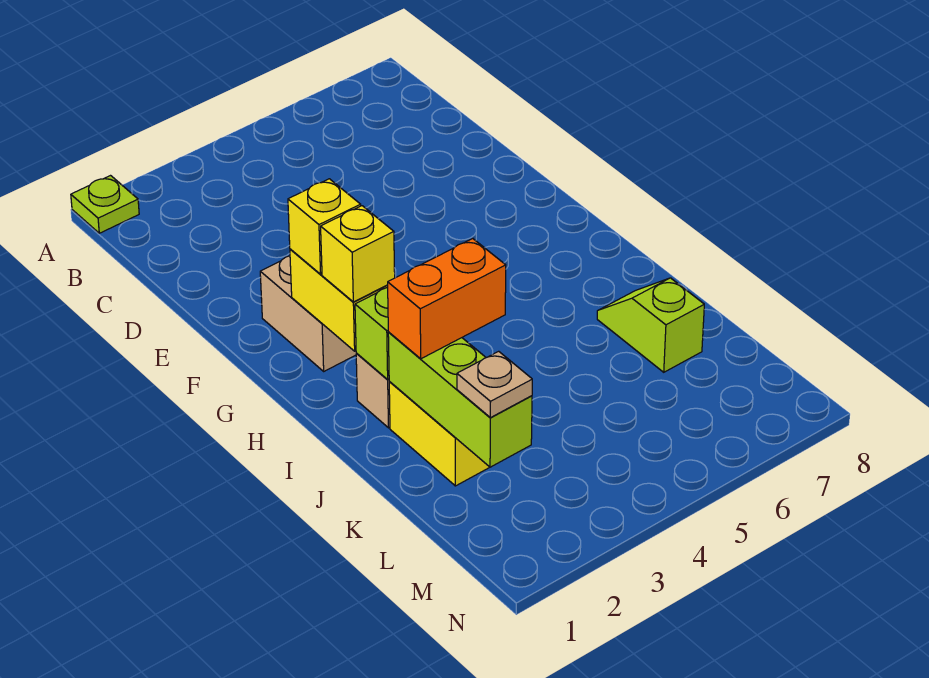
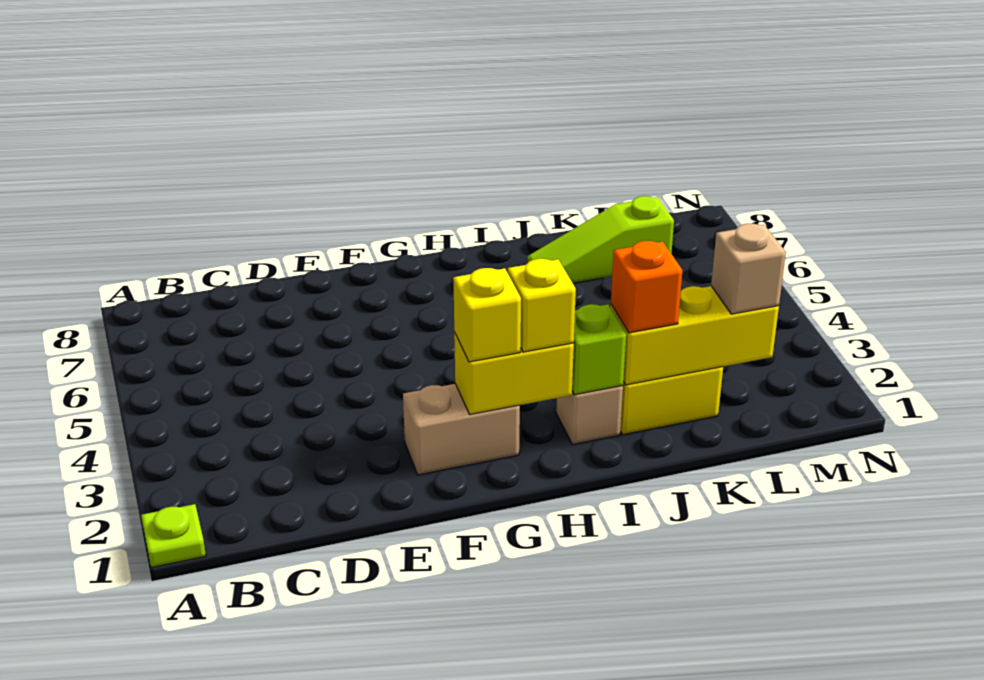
lime 1x3 brick [388,333,532,467] -> yellow 1x3 brick [611,286,779,385]
orange 1x2 brick [388,239,506,359] -> orange 1x1 brick [611,241,682,333]
lime 1x2 slope [597,278,704,372] -> lime 1x3 slope [527,196,674,283]
tan 1x1 plate [457,351,532,418] -> tan 1x1 brick [711,223,786,314]

